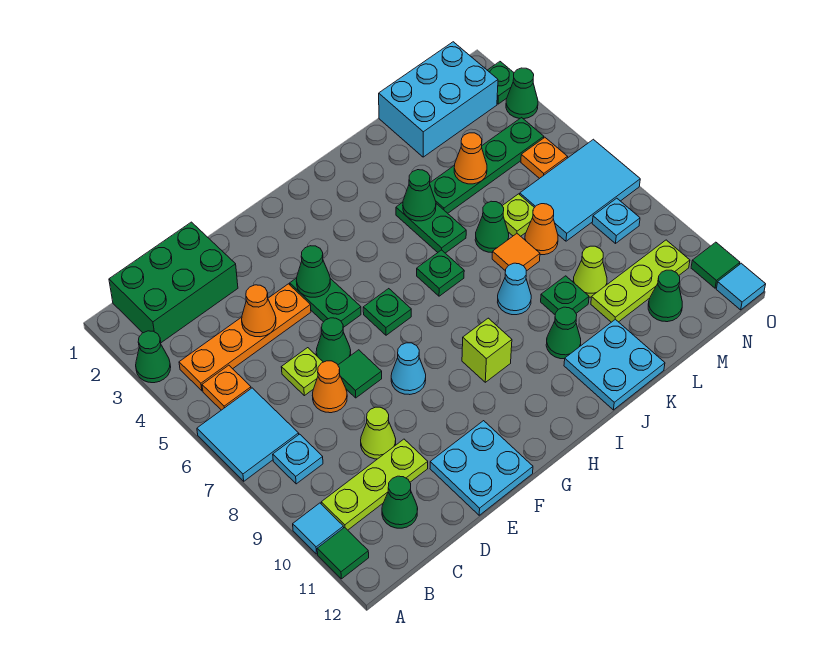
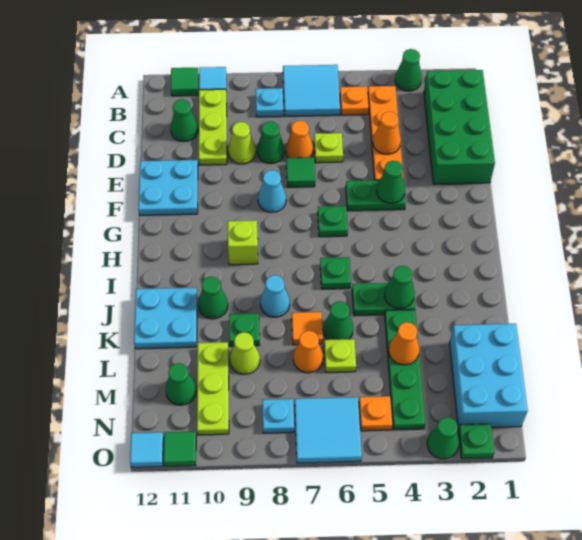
green 2x3 brick [109,222,238,343] -> green 2x4 brick [424,70,495,184]
green 1x1 cone [316,318,351,365] -> green 1x1 cone moved to [257,121,285,163]
cyan 2x3 tile [520,139,640,241] -> cyan 2x2 tile [295,397,362,463]

